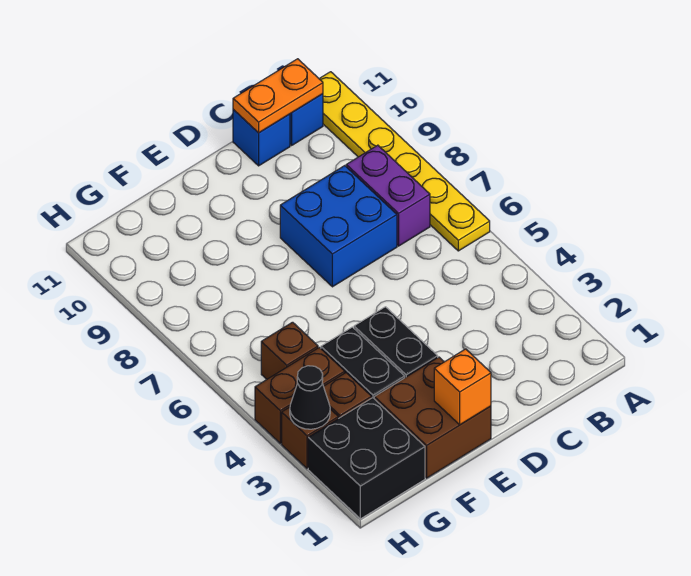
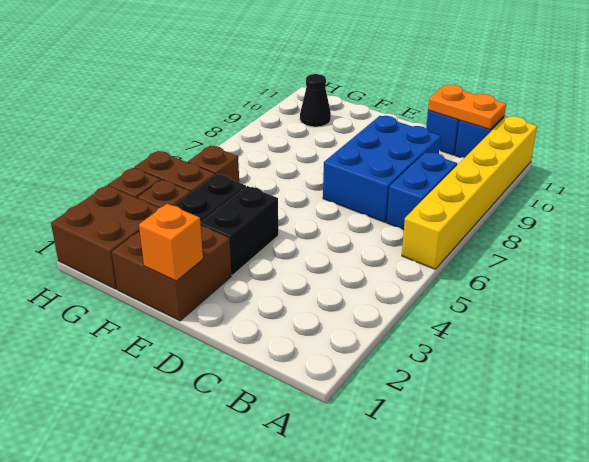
yellow 1x6 plate [319,72,490,251] -> yellow 1x6 brick [402,116,537,269]
purple 1x2 brick [346,145,430,246] -> blue 1x2 brick [387,152,457,230]
blue 2x2 brick [280,166,397,287] -> blue 2x3 brick [323,116,441,222]
black 2x2 brick [308,398,425,519] -> brown 2x2 brick [51,185,159,289]
black 1x1 cone [290,366,330,429] -> black 1x1 cone moved to [300,74,331,127]

